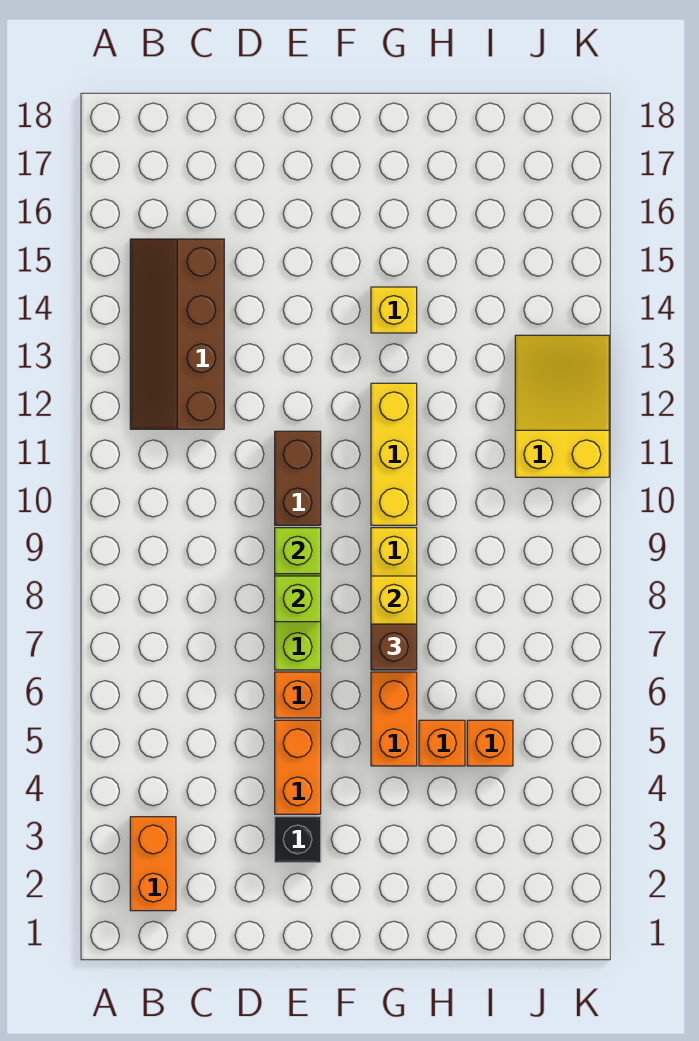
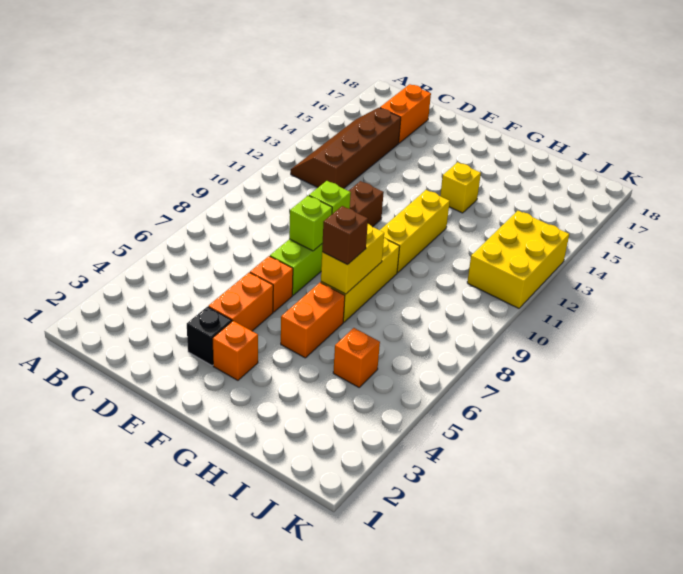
orange 1x2 brick [130,817,176,911] -> orange 1x2 brick moved to [380,84,431,143]
orange 1x1 brick [419,720,465,766] -> orange 1x1 brick moved to [212,321,258,380]
yellow 2x3 slope [515,335,609,477] -> yellow 2x3 brick [467,211,569,308]

